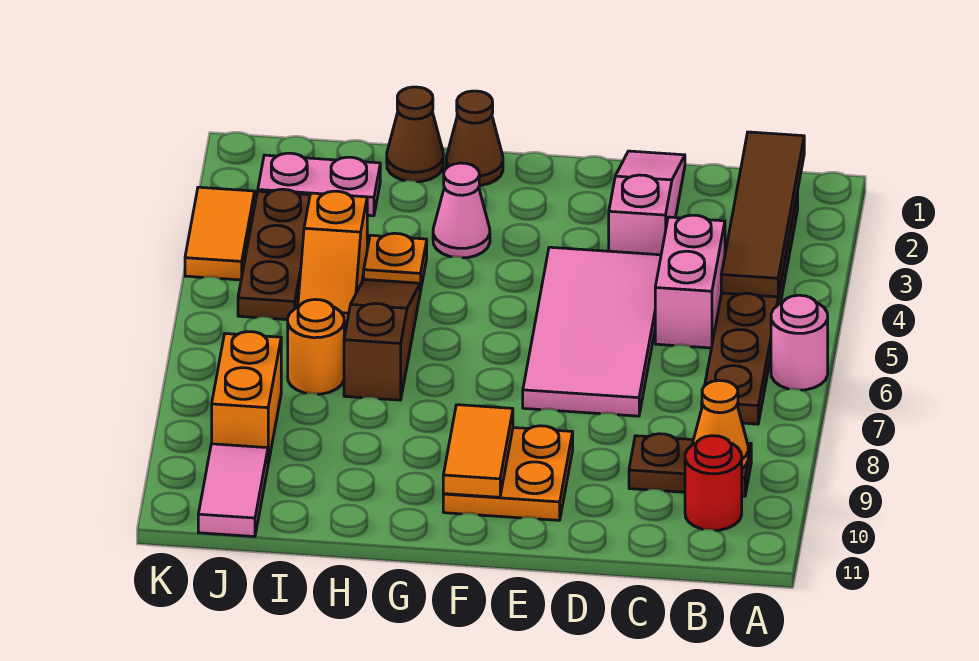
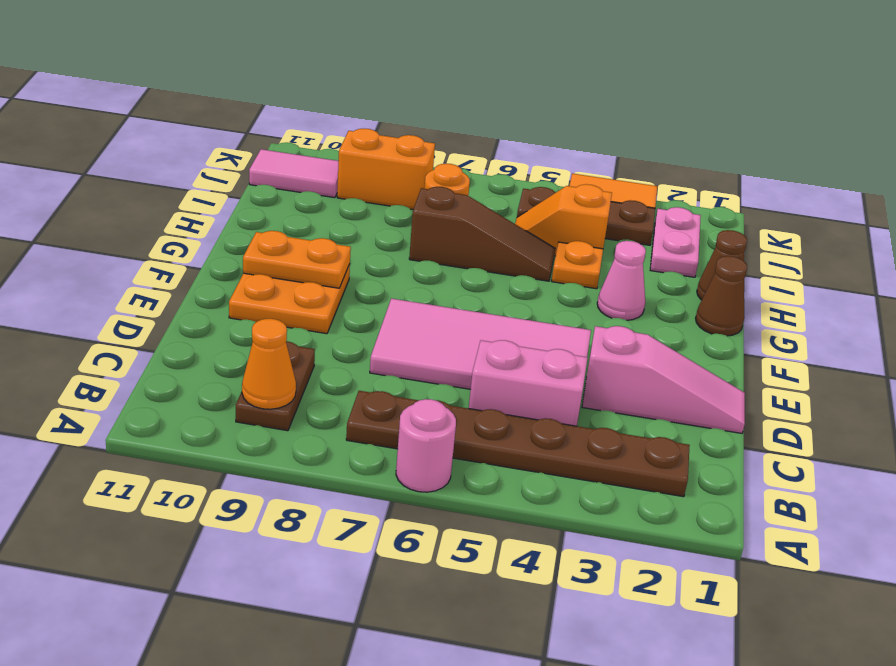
brown 1x4 tile [721,132,804,297] -> none
red 1x1 round brick [685,436,742,530] -> none
orange 1x2 tile [443,405,513,497] -> orange 1x2 plate [243,231,351,288]

